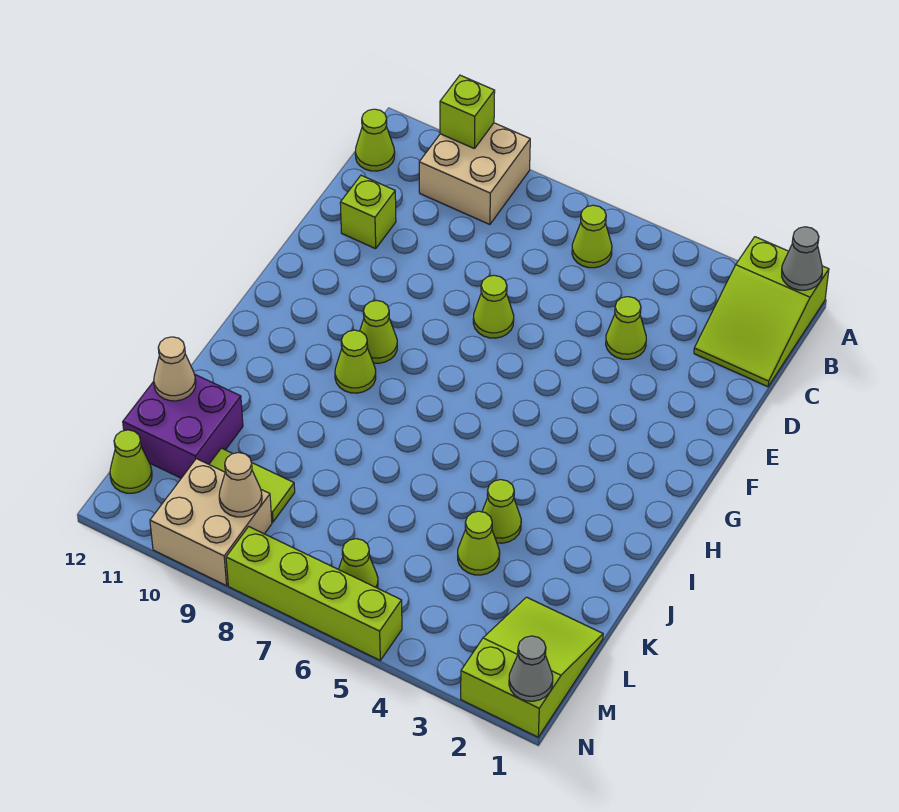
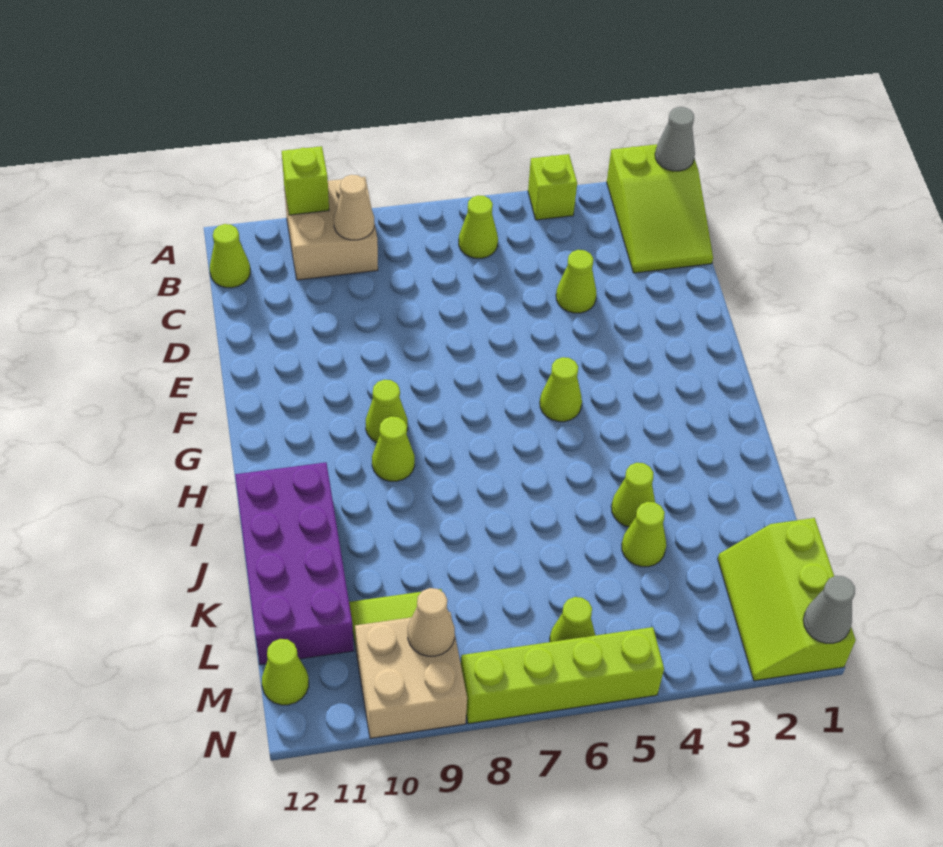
lime 1x1 brick [340,175,396,249] -> lime 1x1 brick moved to [528,154,577,220]
lime 1x1 cone [473,275,514,338] -> lime 1x1 cone moved to [540,357,582,422]
purple 2x2 brick [123,375,243,478] -> purple 2x4 brick [235,462,354,665]
tan 1x1 cone [154,337,196,401] -> tan 1x1 cone moved to [334,175,374,240]
lime 2x3 slope [461,597,603,737] -> lime 2x3 slope turned to [718,518,856,681]

